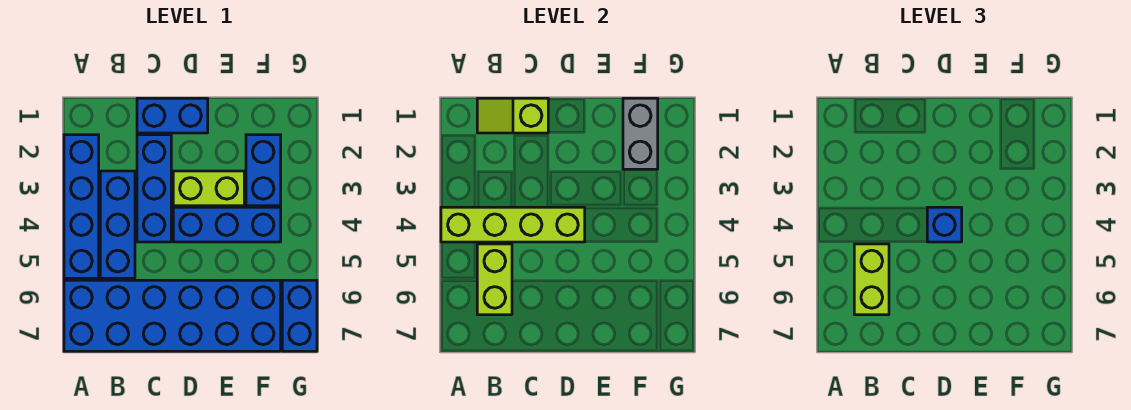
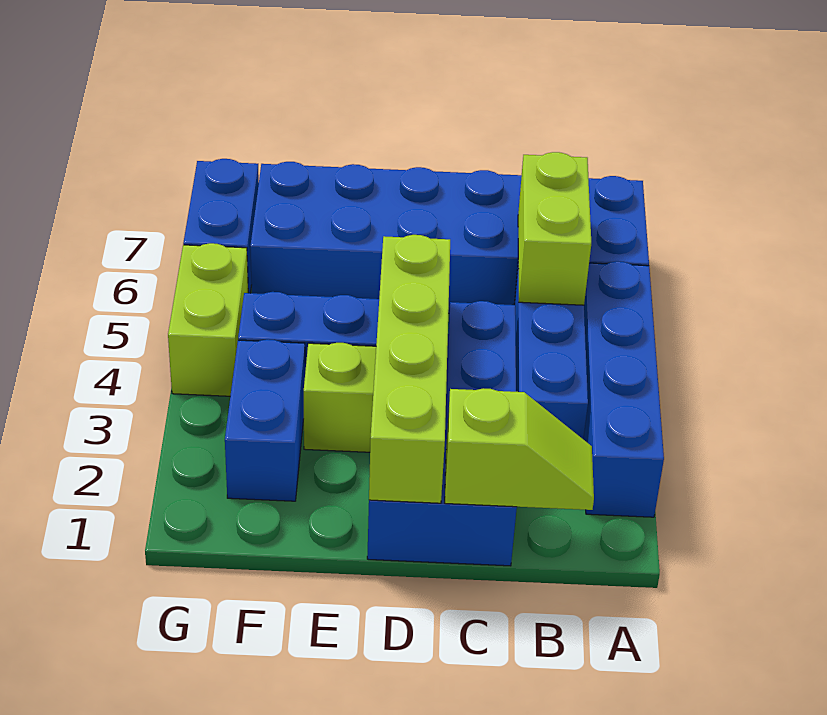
lime 1x4 brick [441,207,585,242] -> lime 1x4 brick turned to [369,235,450,503]
lime 1x2 brick [854,244,889,315] -> lime 1x2 brick moved to [168,243,248,396]
blue 1x1 brick [927,207,962,242] -> none
grey 1x2 brick [623,98,658,169] -> none

